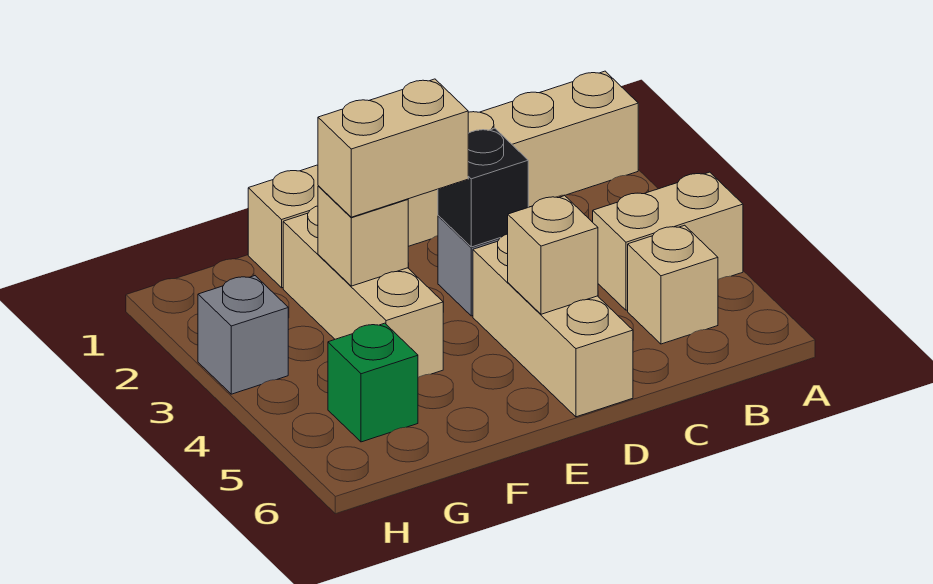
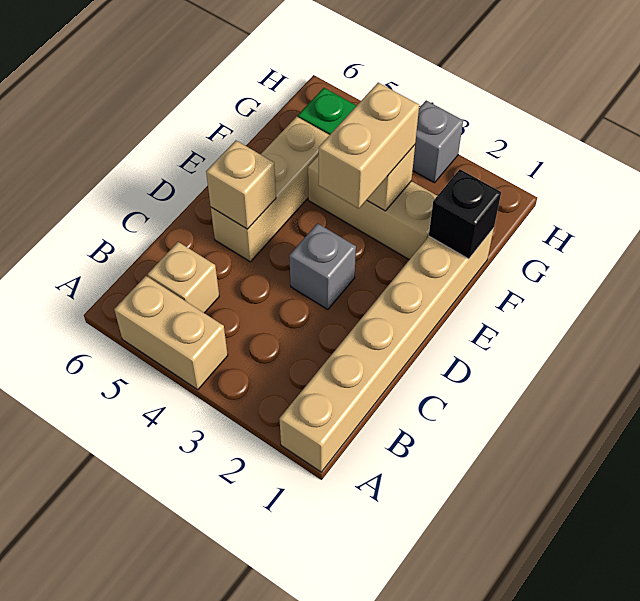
tan 1x2 brick [593,172,743,310] -> tan 1x2 brick turned to [114,276,228,390]
black 1x1 brick [438,128,528,247] -> black 1x1 brick moved to [429,169,501,259]
tan 1x3 brick [473,234,633,417] -> tan 1x3 brick turned to [211,117,329,262]

